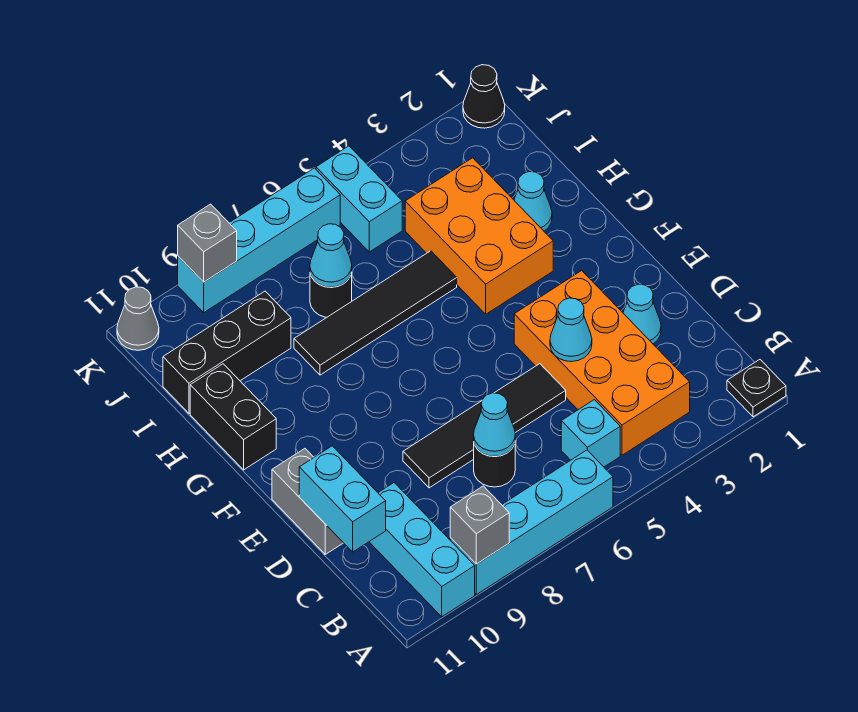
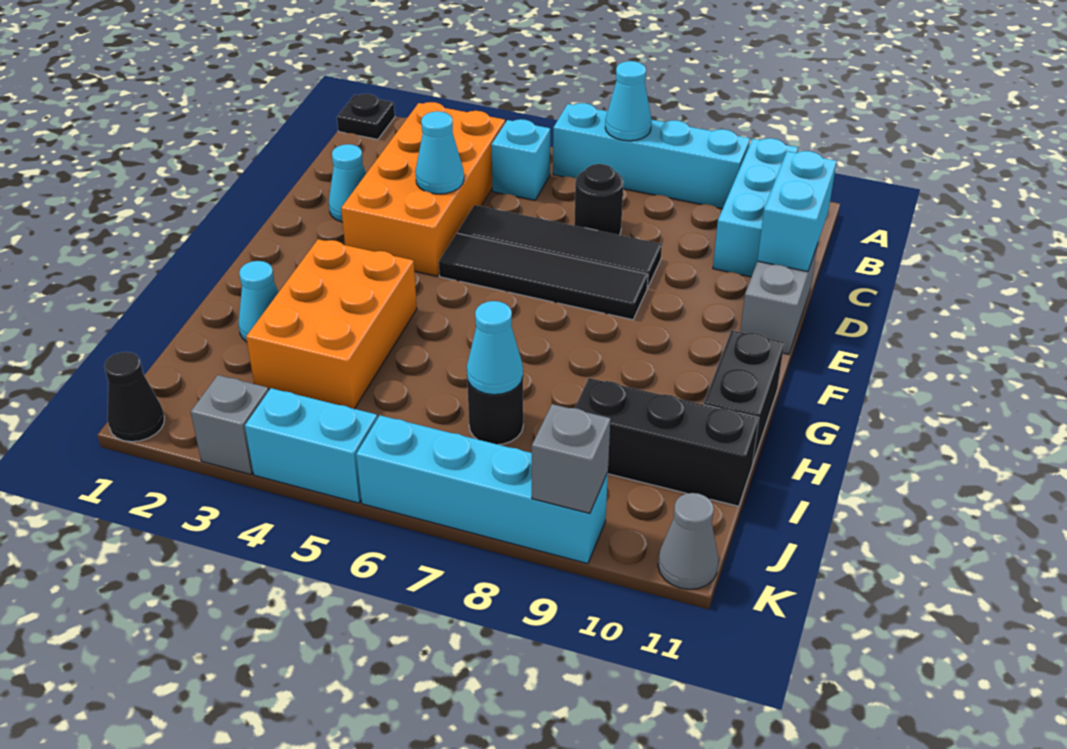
grey 1x1 brick [450,486,509,564] -> grey 1x1 brick moved to [191,375,269,474]
cyan 1x1 cone [474,393,515,456] -> cyan 1x1 cone moved to [605,61,652,141]
black 1x4 tile [294,251,457,375] -> black 1x4 tile moved to [439,233,648,320]
cyan 1x2 brick [316,146,402,252] -> cyan 1x2 brick turned to [245,388,377,503]

